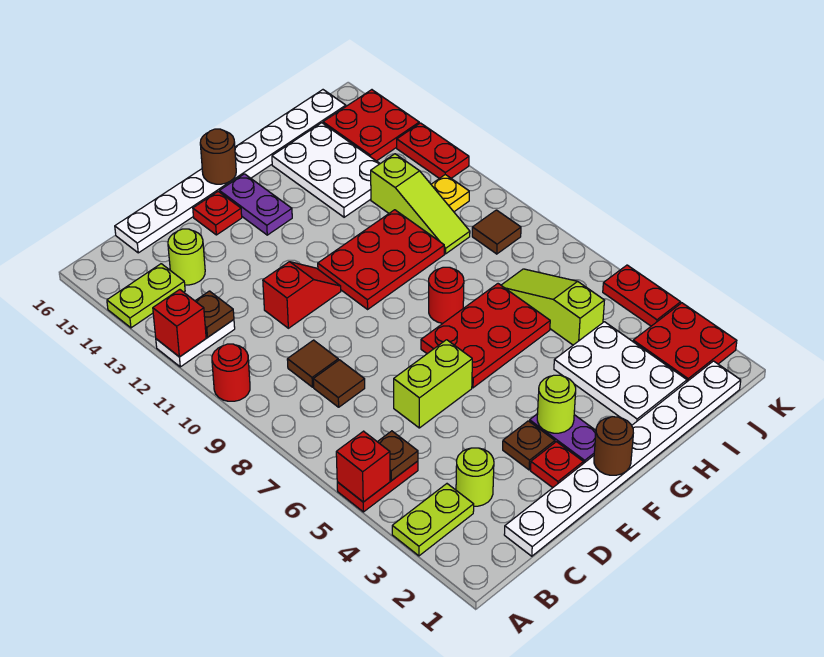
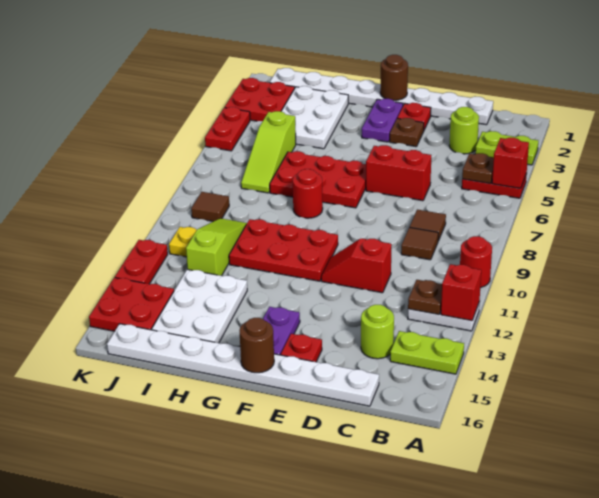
lime 1x2 brick [394,340,472,428] -> red 1x2 brick [366,145,431,201]
lime 1x1 round brick [537,375,576,433] -> none

